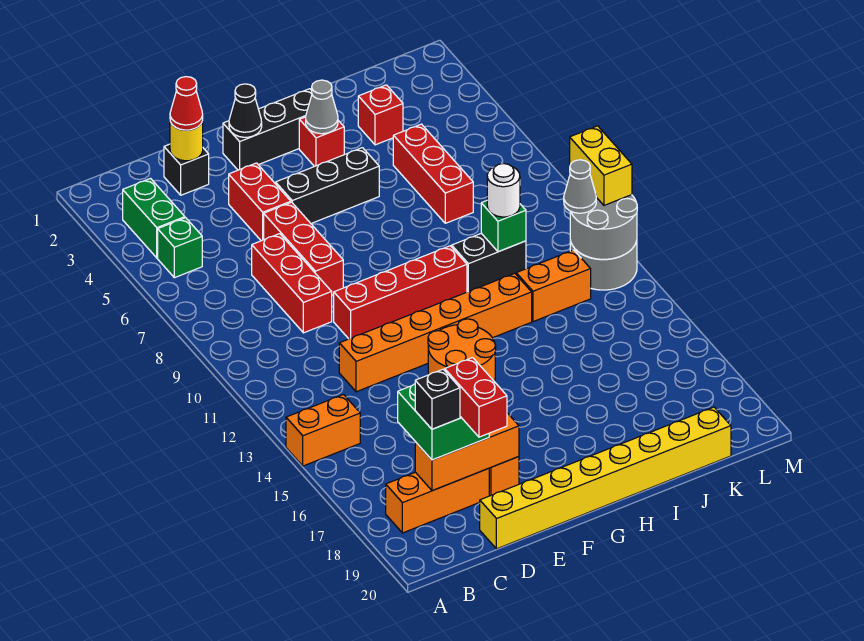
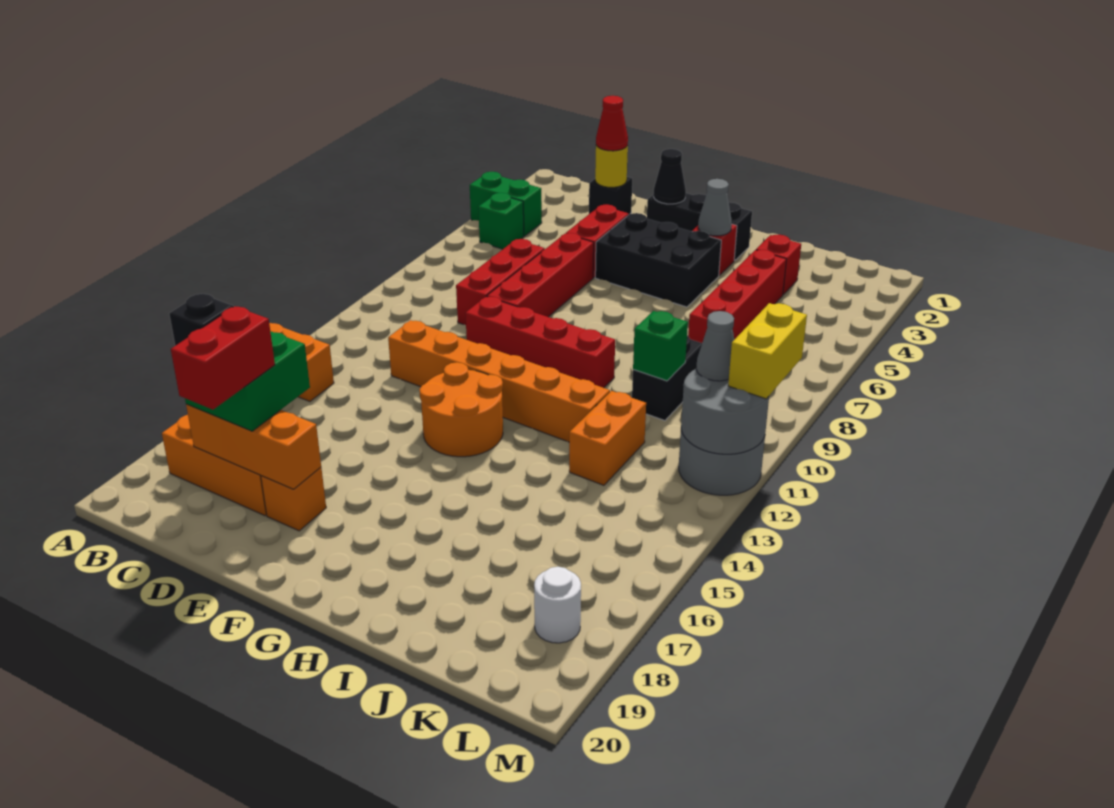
green 1x2 brick [123,179,185,258] -> green 1x2 brick turned to [470,172,542,236]
yellow 1x8 brick [480,407,731,549] -> none
red 1x3 brick [264,202,343,295] -> red 1x4 brick [487,233,594,317]
black 1x3 brick [276,148,379,223] -> black 2x3 brick [595,213,721,307]
black 1x2 brick [452,233,526,292] -> black 1x2 brick turned to [632,336,702,421]
red 1x3 brick [393,124,473,223] -> red 1x4 brick [688,250,786,343]
white 1x1 round brick [487,164,520,217] -> white 1x1 round brick moved to [534,567,581,643]
orange 1x2 brick [516,250,591,322] -> orange 1x2 brick turned to [569,391,646,485]

